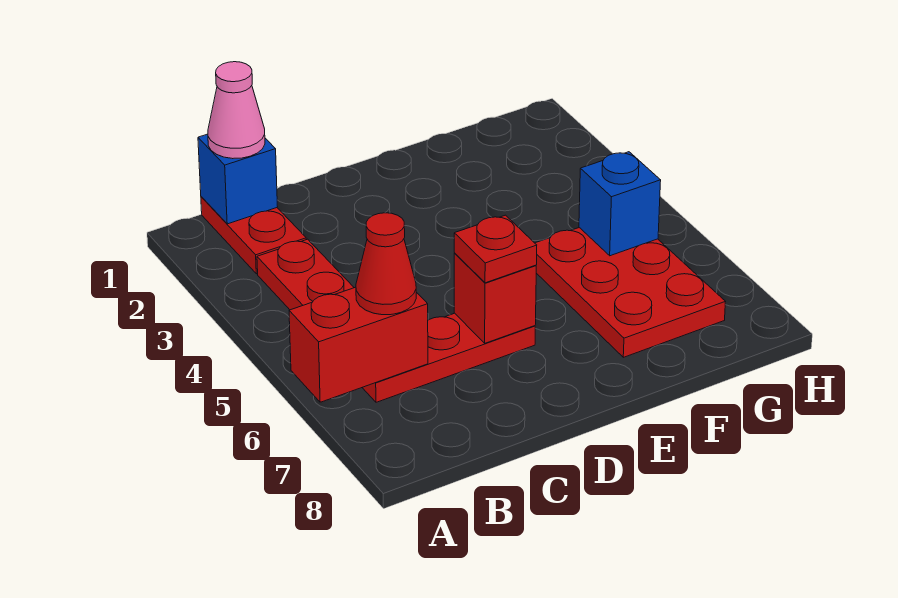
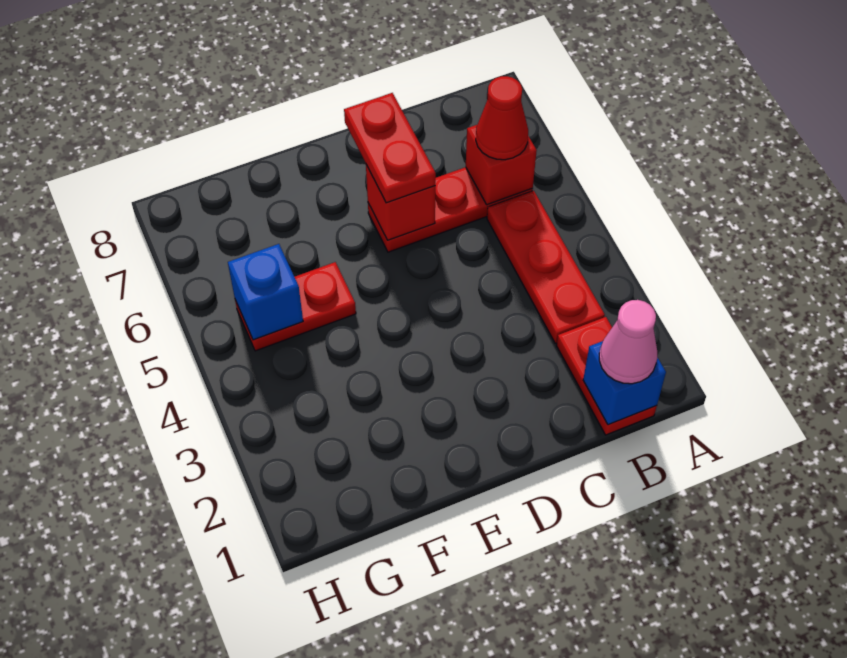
red 1x2 brick [289,287,428,402] -> red 1x1 brick [466,125,537,205]
red 1x1 plate [454,215,537,283] -> red 1x2 plate [344,93,436,203]
red 2x3 plate [535,228,725,357] -> red 1x2 plate [235,262,356,351]

